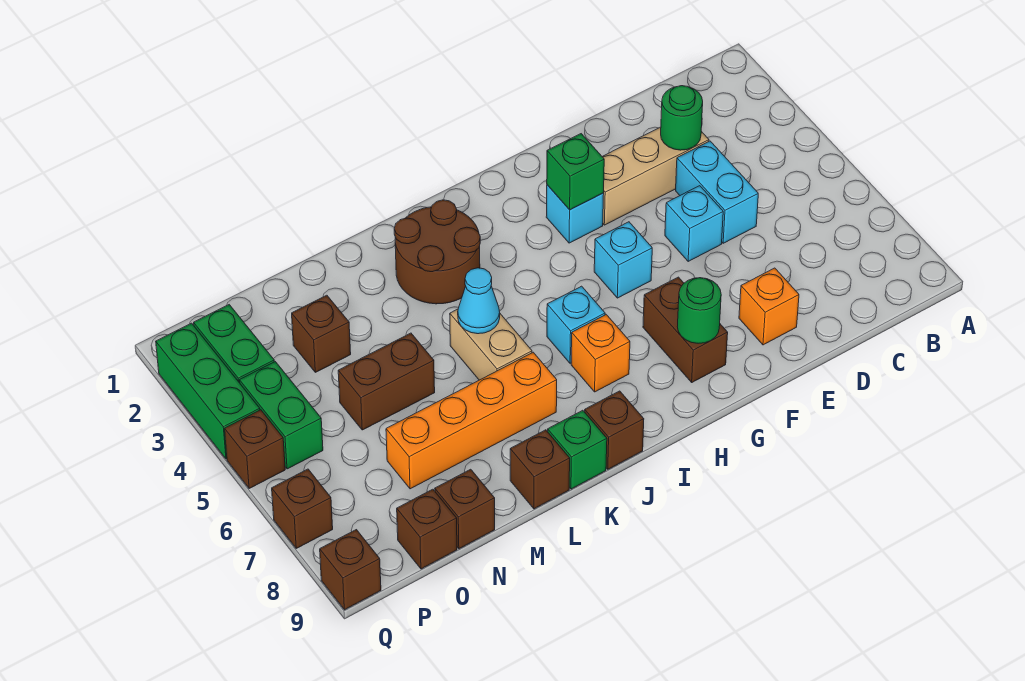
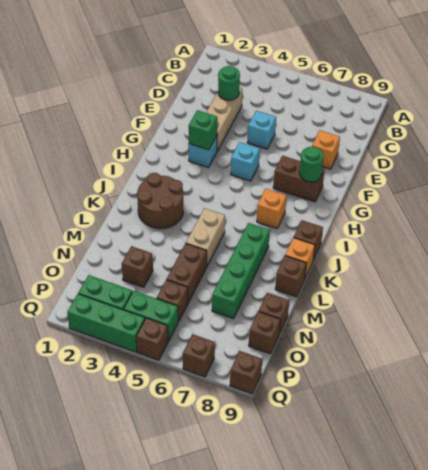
cyan 1x2 brick [676,141,758,243] -> none
cyan 1x1 brick [547,286,605,363] -> none
tan 1x2 brick [450,309,532,380] -> tan 1x2 brick turned to [186,208,225,266]
cyan 1x1 cone [458,268,500,334] -> none
orange 1x4 brick [386,352,557,489] -> green 1x4 brick [212,223,270,319]
green 1x1 brick [548,410,607,489] -> orange 1x1 brick [285,238,315,278]
none -> brown 1x1 brick [157,280,188,321]

